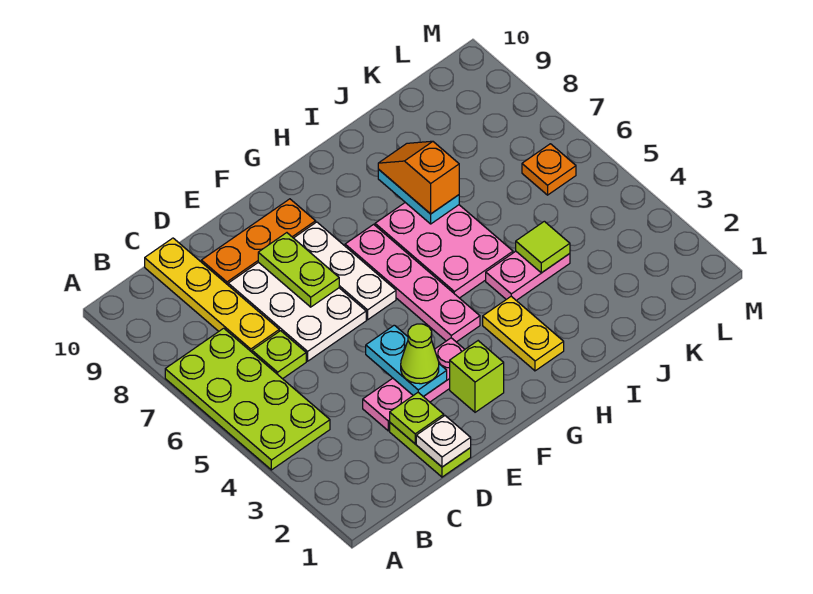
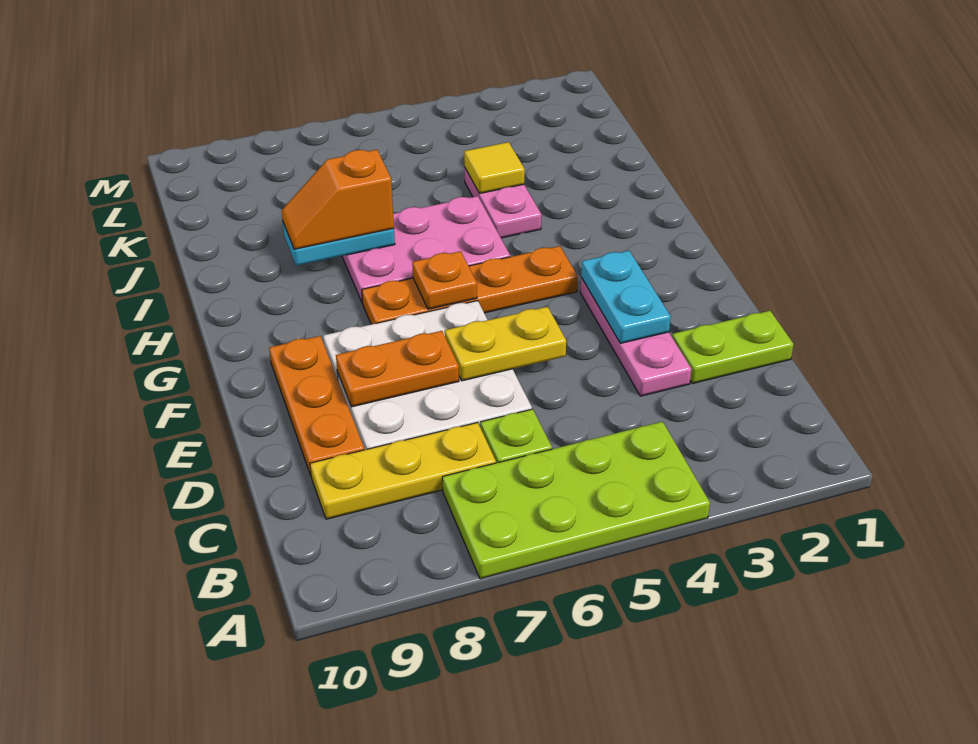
yellow 1x4 plate [145,238,279,352] -> yellow 1x3 plate [310,422,496,519]
white 1x1 plate [416,416,471,467] -> none
lime 1x1 plate [390,393,444,444] -> none
cyan 1x2 plate [366,325,447,397] -> cyan 1x2 plate turned to [581,251,671,343]
lime 1x1 cone [401,324,439,384] -> none
lime 1x2 plate [258,233,339,307] -> orange 1x2 plate [336,331,459,407]
lime 1x1 brick [450,341,504,412] -> none
pink 1x4 plate [345,224,480,342] -> orange 1x4 plate [362,246,578,324]
yellow 1x2 plate [483,296,564,371] -> yellow 1x2 plate moved to [445,307,566,381]
lime 1x1 tile [516,221,570,273] -> yellow 1x1 tile [464,142,525,194]
orange 1x1 plate [522,144,576,195] -> orange 1x1 plate moved to [412,251,477,309]

